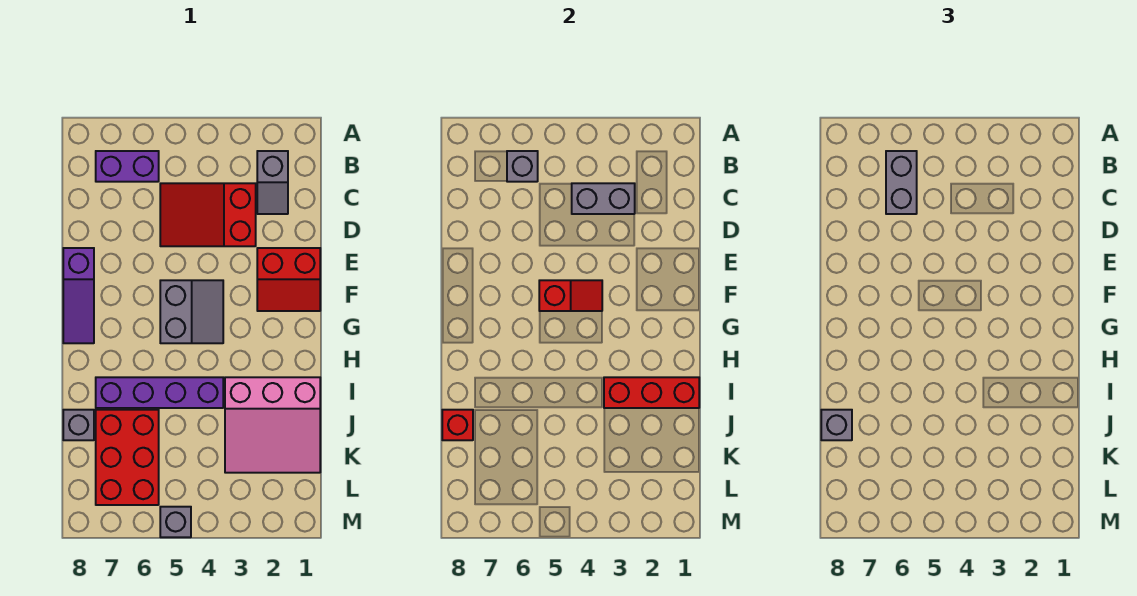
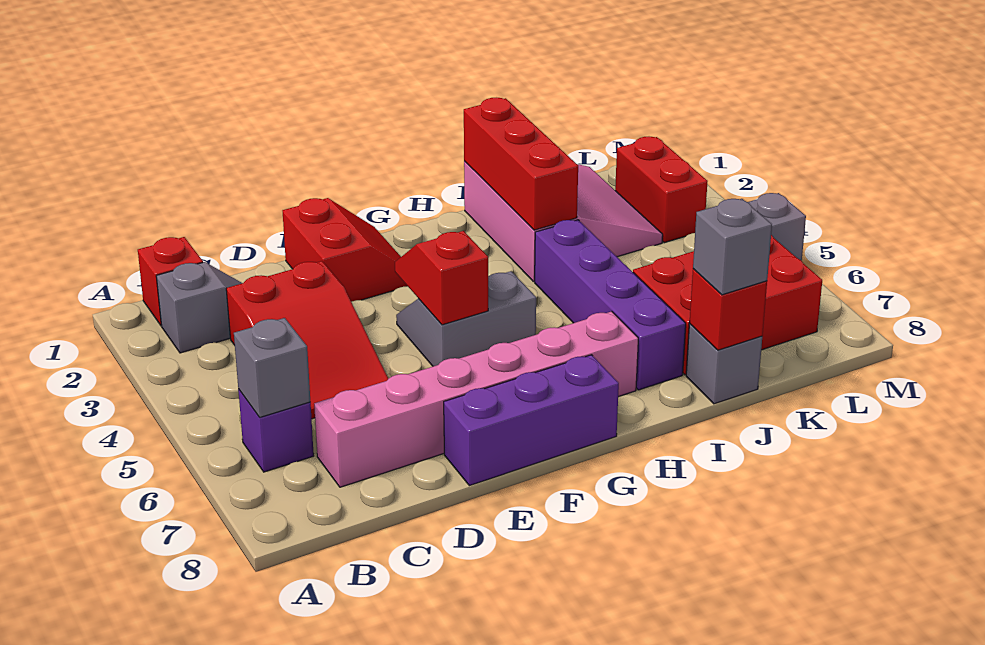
none -> red 1x1 brick [138,237,203,326]
purple 1x2 brick [96,151,159,182] -> purple 1x1 brick [238,389,314,472]
grey 1x2 brick [886,151,917,214] -> none
grey 1x2 brick [572,183,635,214] -> none
none -> pink 1x6 brick [314,311,638,487]
purple 1x3 slope [63,248,94,343] -> purple 1x3 brick [444,355,619,486]
none -> red 1x2 brick [615,137,708,243]

